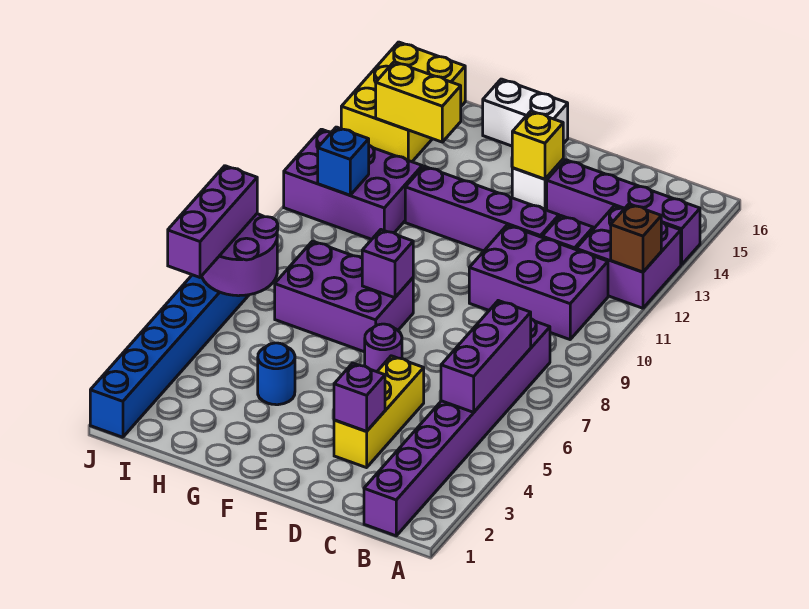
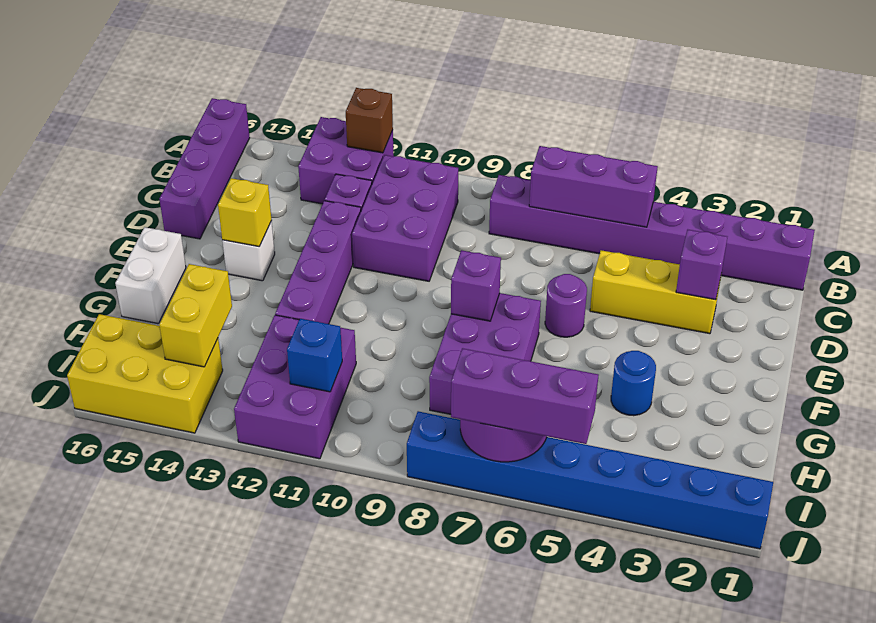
purple 1x4 brick [547,160,700,265] -> purple 1x4 brick moved to [160,98,250,239]

